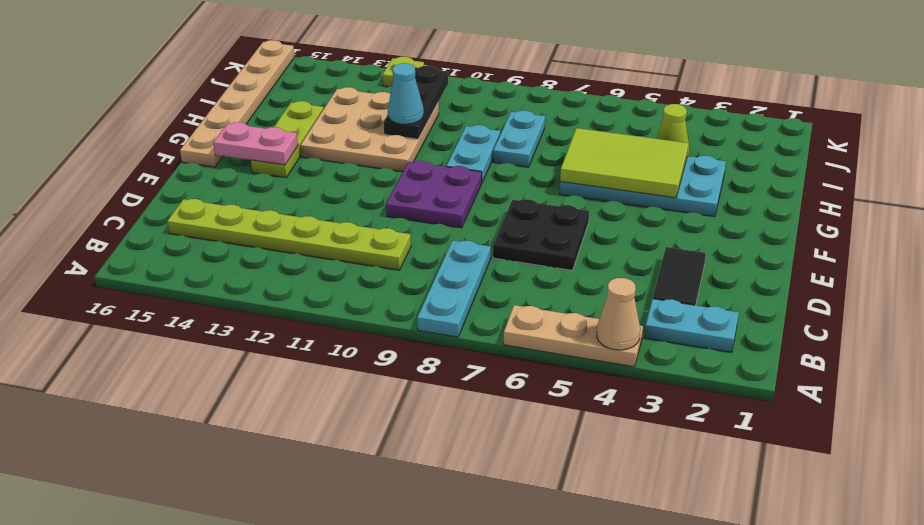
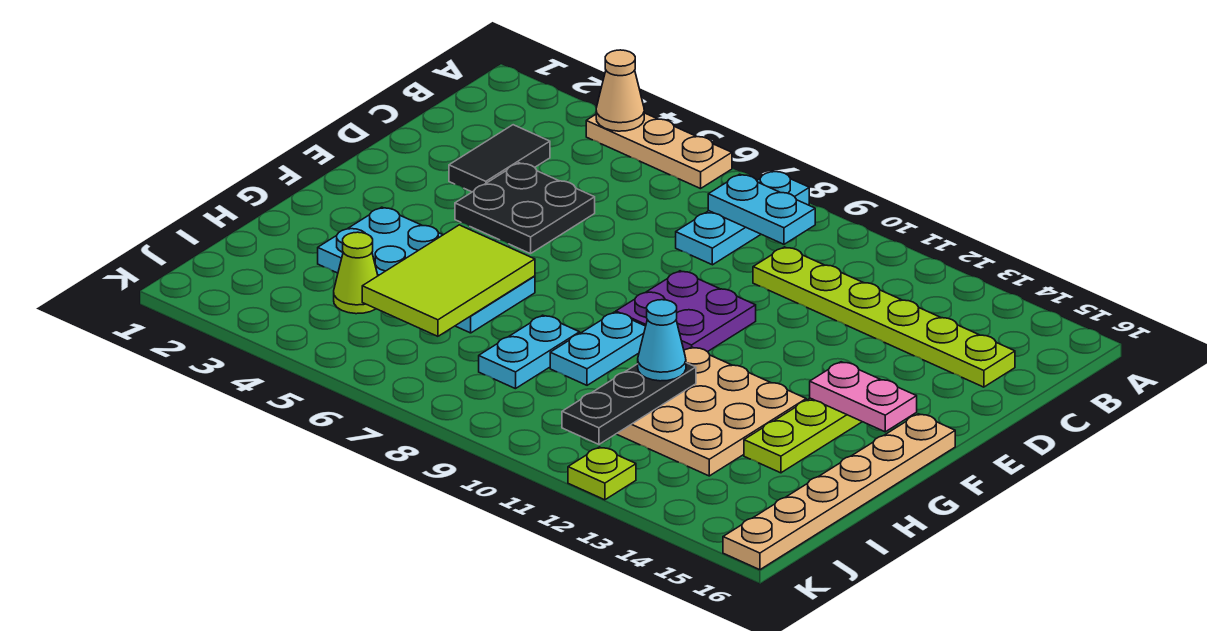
cyan 1x2 plate [644,299,739,352] -> cyan 1x2 plate moved to [708,174,815,244]
black 2x2 plate [493,199,589,270] -> black 2x2 plate moved to [455,163,595,254]
lime 2x3 tile [560,128,689,198] -> lime 2x3 tile turned to [362,225,535,336]

